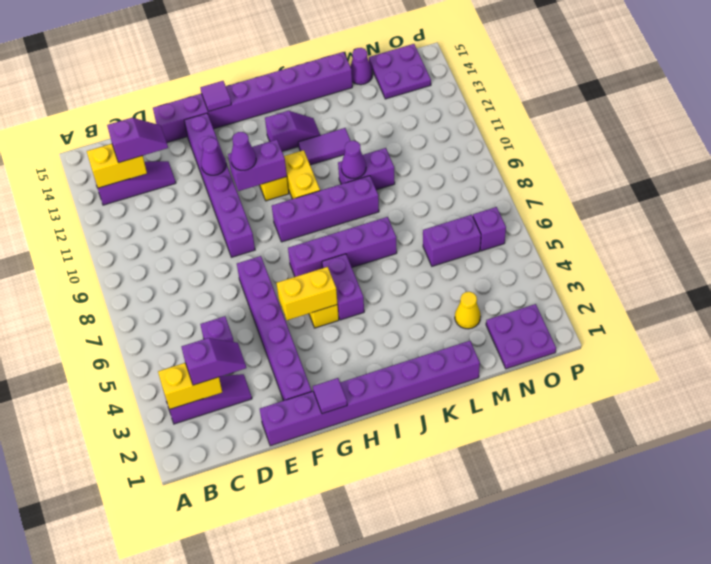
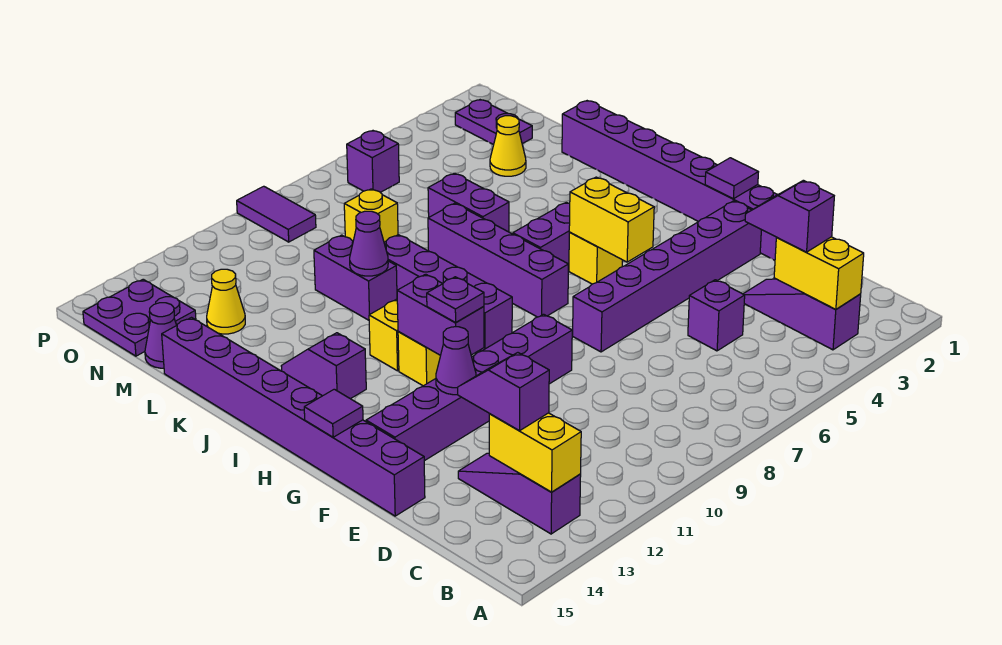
purple 1x1 cone [231,132,256,170] -> purple 1x1 plate [427,277,484,322]
purple 1x2 tile [298,128,351,165] -> purple 1x2 tile moved to [237,186,316,242]
purple 1x2 brick [423,215,481,266] -> purple 1x2 brick moved to [428,173,509,232]
none -> yellow 1x1 brick [344,189,398,242]
none -> yellow 1x1 cone [207,269,245,334]
purple 2x2 plate [486,304,556,369] -> purple 1x2 plate [455,100,532,145]

